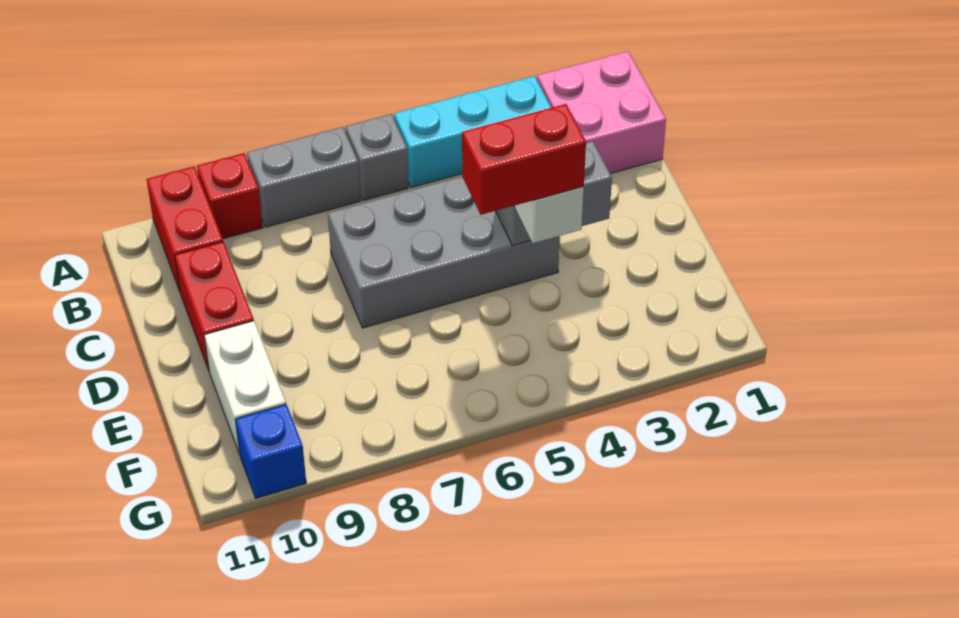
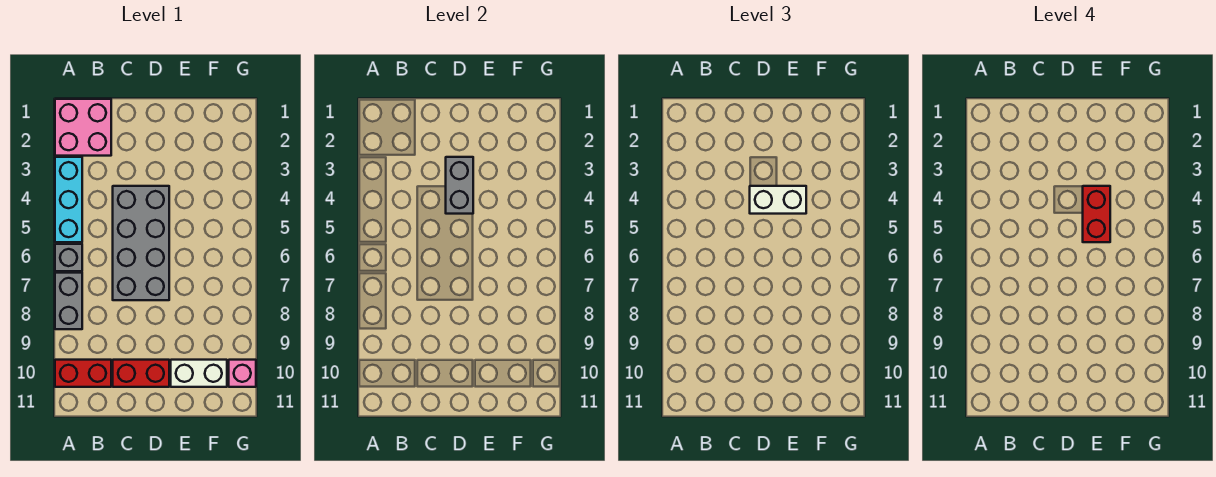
red 1x1 brick [197,153,263,239] -> none
blue 1x1 brick [235,404,306,498] -> pink 1x1 brick [229,360,256,387]

